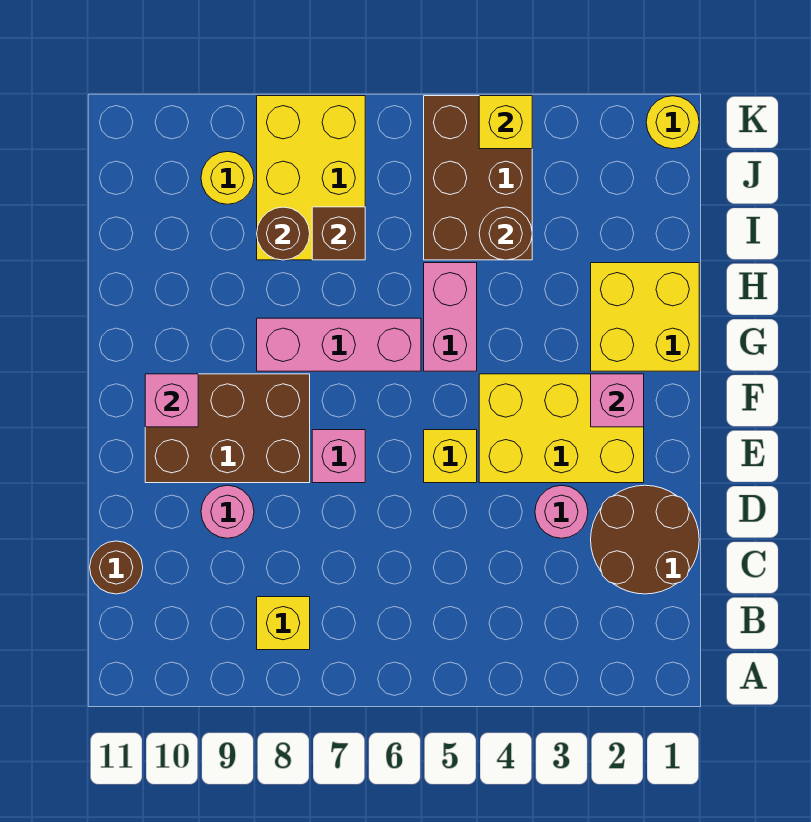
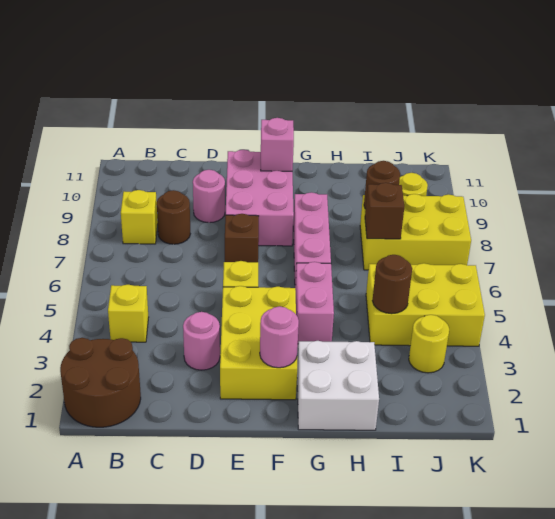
brown 2x2 round brick [591,485,699,594] -> brown 2x2 round brick moved to [60,338,141,427]
brown 1x1 round brick [90,541,143,594] -> brown 1x1 round brick moved to [157,190,190,244]
pink 1x1 brick [312,430,365,483] -> brown 1x1 brick [225,214,259,262]
brown 2x3 brick [145,374,310,483] -> pink 2x3 brick [226,150,294,246]
pink 1x1 brick [591,374,644,427] -> pink 1x1 round brick [260,306,299,368]
yellow 2x2 brick [591,263,699,371] -> white 2x2 brick [297,341,379,430]
pink 1x2 brick [424,263,477,371] -> pink 1x2 brick turned to [295,262,334,344]
brown 2x3 brick [424,96,532,260] -> yellow 2x3 brick [366,263,485,346]
yellow 1x1 round brick [646,96,699,149] -> yellow 1x1 round brick moved to [409,315,449,373]
yellow 1x1 brick [479,96,532,149] -> yellow 1x1 brick moved to [108,284,149,342]

